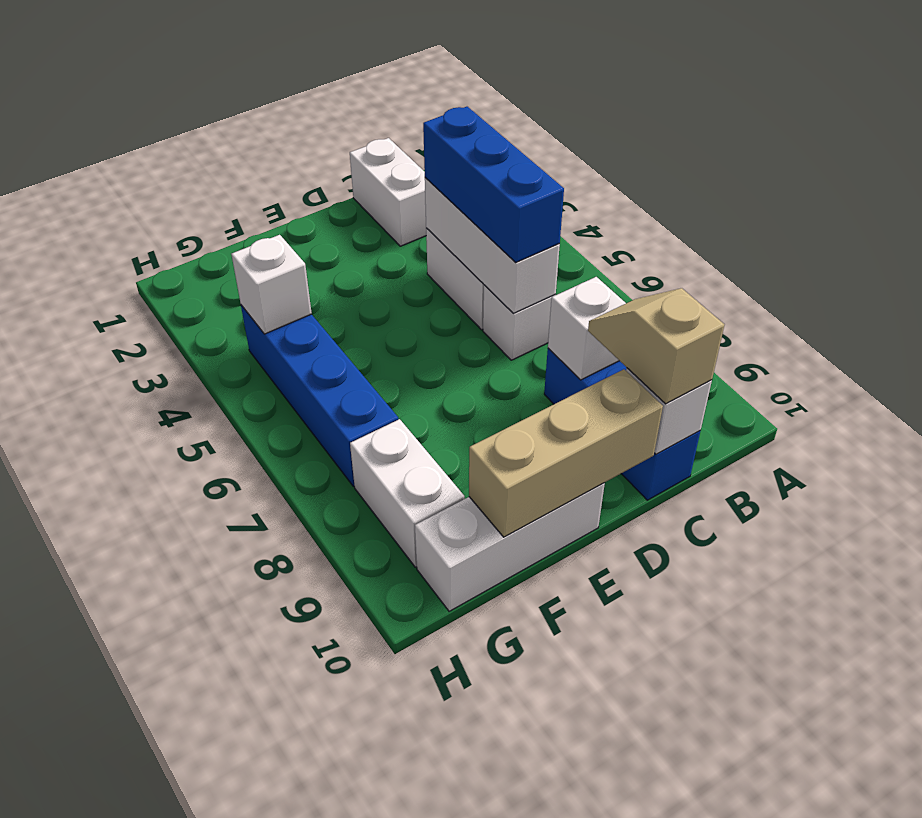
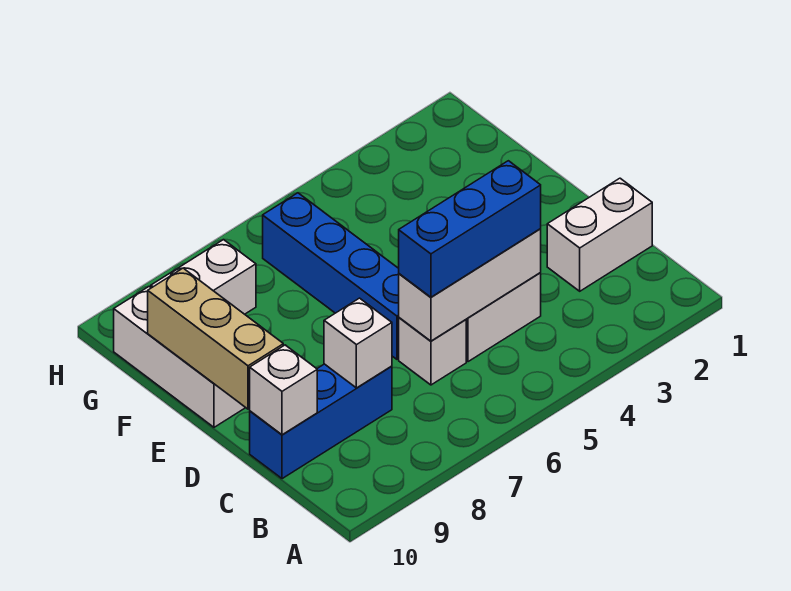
tan 1x2 slope [588,288,724,404] -> none
blue 1x4 brick [241,305,398,486] -> blue 1x4 brick turned to [263,193,399,359]
white 1x1 brick [231,235,312,334] -> none

